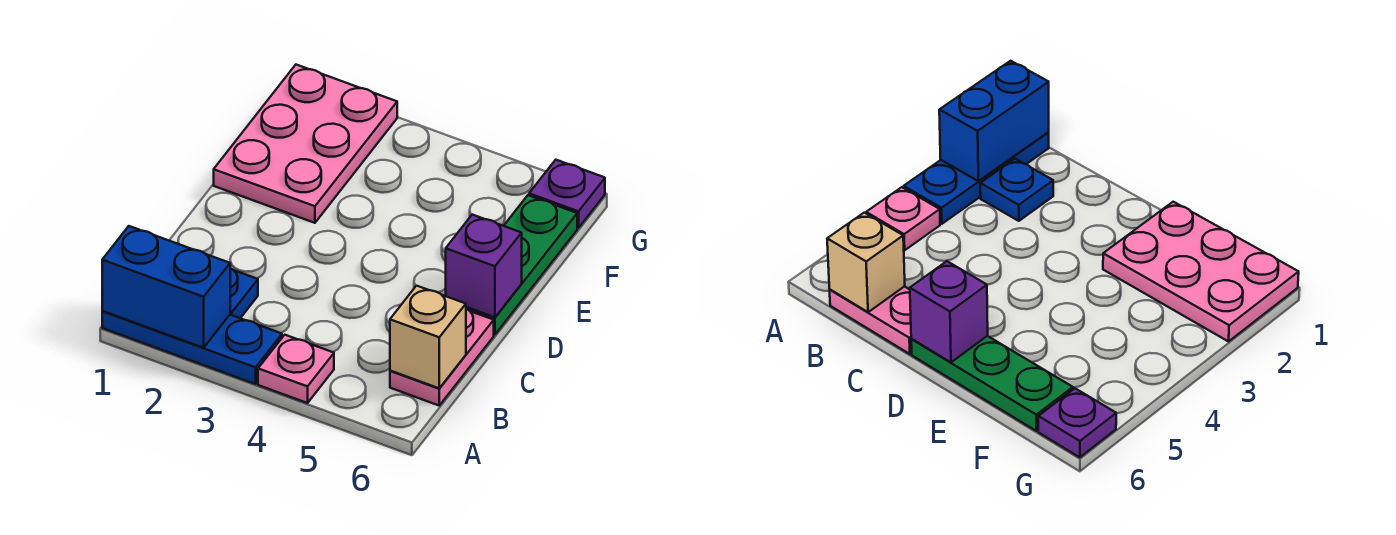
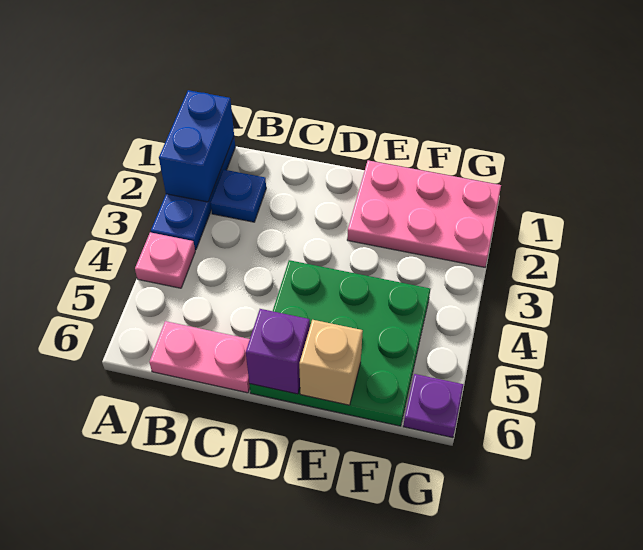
tan 1x1 brick [390,286,466,388] -> tan 1x1 brick moved to [299,320,363,405]
green 1x3 plate [466,195,577,335] -> green 3x3 plate [249,260,430,426]

